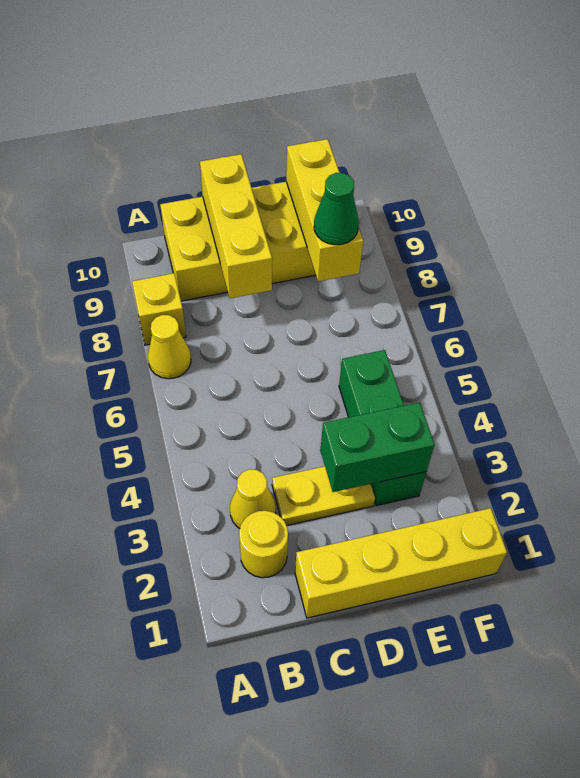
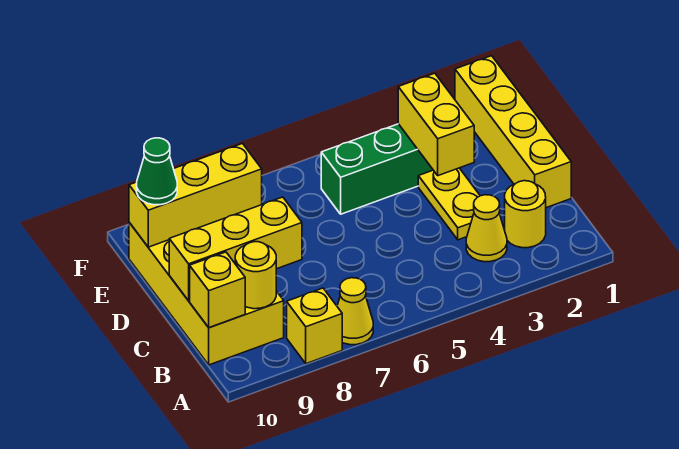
none -> yellow 1x1 round brick [235,242,276,309]
none -> yellow 1x1 brick [190,252,245,327]
green 1x2 brick [320,402,434,492] -> yellow 1x2 brick [398,73,474,176]
green 1x1 cone [314,173,359,245] -> green 1x1 cone moved to [137,138,177,205]

